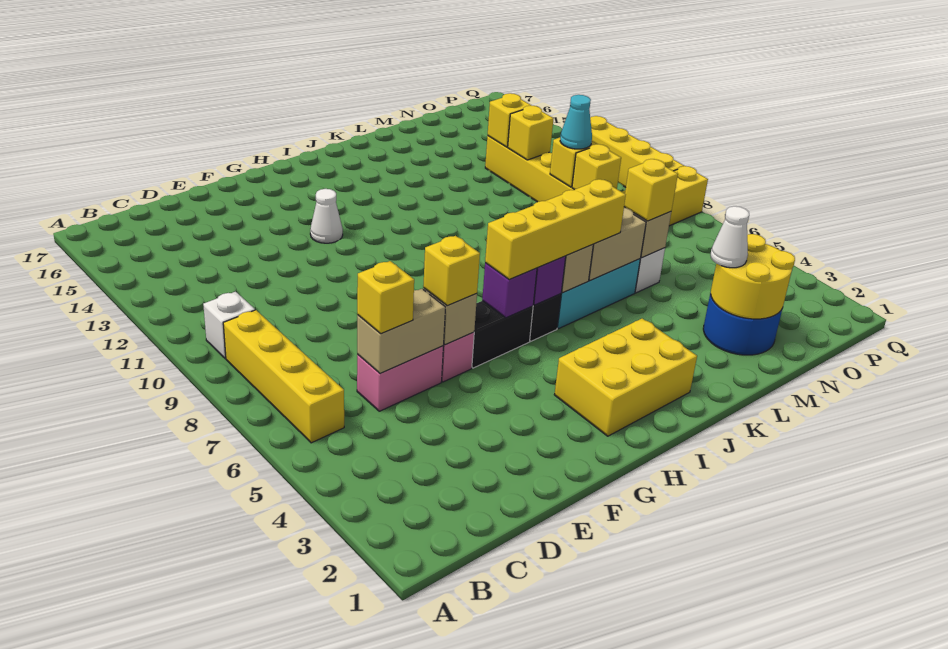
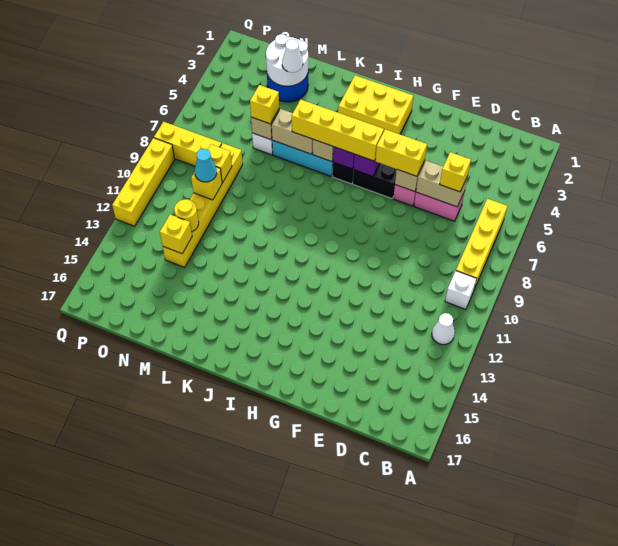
yellow 1x1 brick [423,236,480,306] -> yellow 1x2 brick [375,129,427,176]
white 1x1 cone [310,189,343,243] -> white 1x1 cone moved to [432,313,455,345]
yellow 2x2 round brick [711,234,795,319] -> white 2x2 round brick [266,34,308,86]
yellow 1x1 brick [508,106,554,160] -> yellow 1x1 round brick [174,199,199,232]

